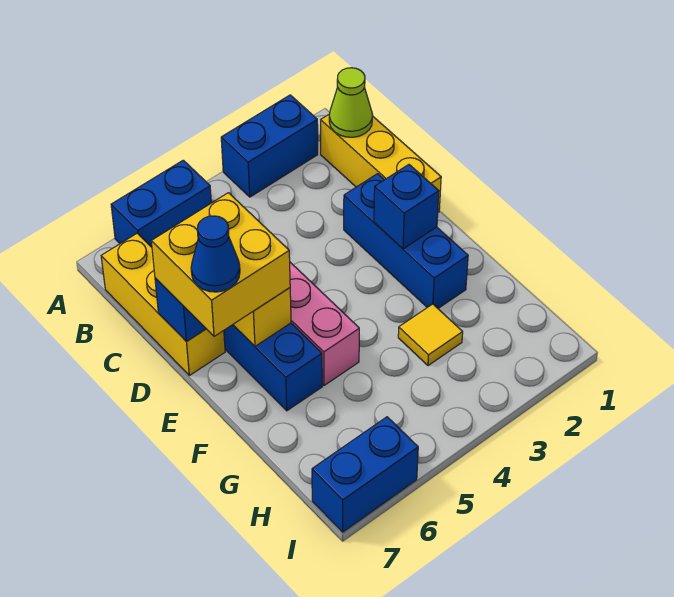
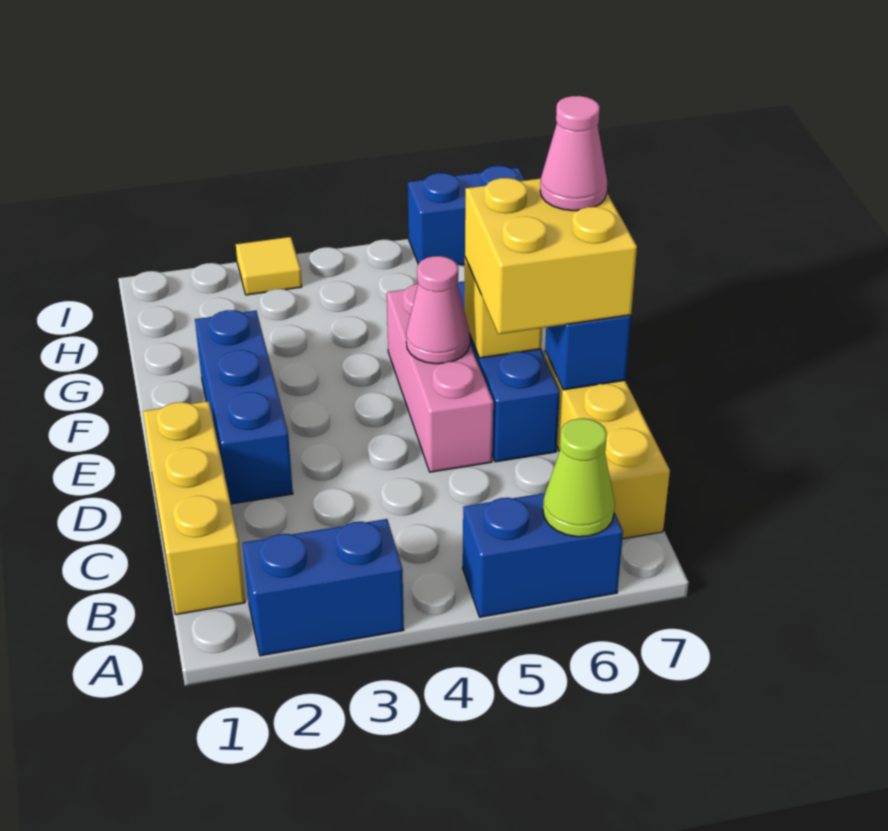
lime 1x1 cone [329,68,373,137] -> lime 1x1 cone moved to [543,418,615,537]
blue 1x1 brick [374,165,439,249] -> none
none -> pink 1x1 cone [406,256,470,364]
blue 1x1 cone [191,216,240,292] -> pink 1x1 cone [540,96,607,211]
yellow 1x1 tile [398,304,463,366] -> yellow 1x1 tile moved to [236,237,302,295]

